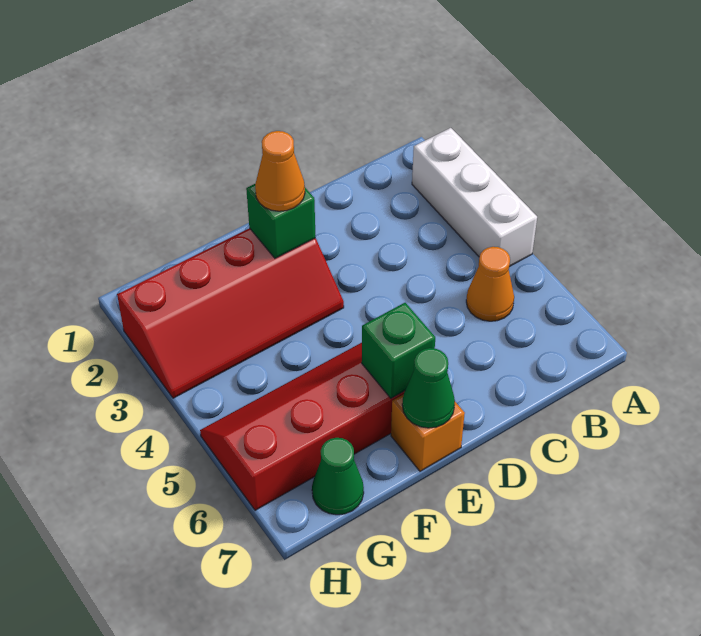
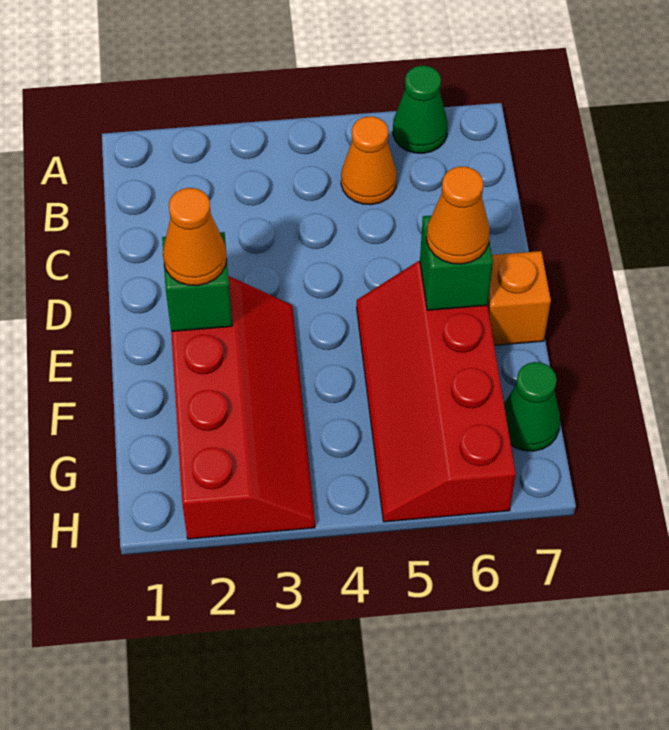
white 1x3 brick [412,128,537,267] -> none
none -> orange 1x1 cone [427,166,490,264]
green 1x1 cone [402,348,455,428] -> green 1x1 cone moved to [393,66,448,153]

